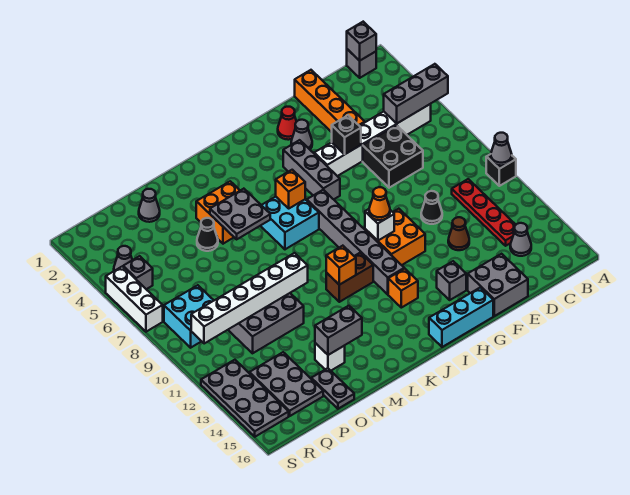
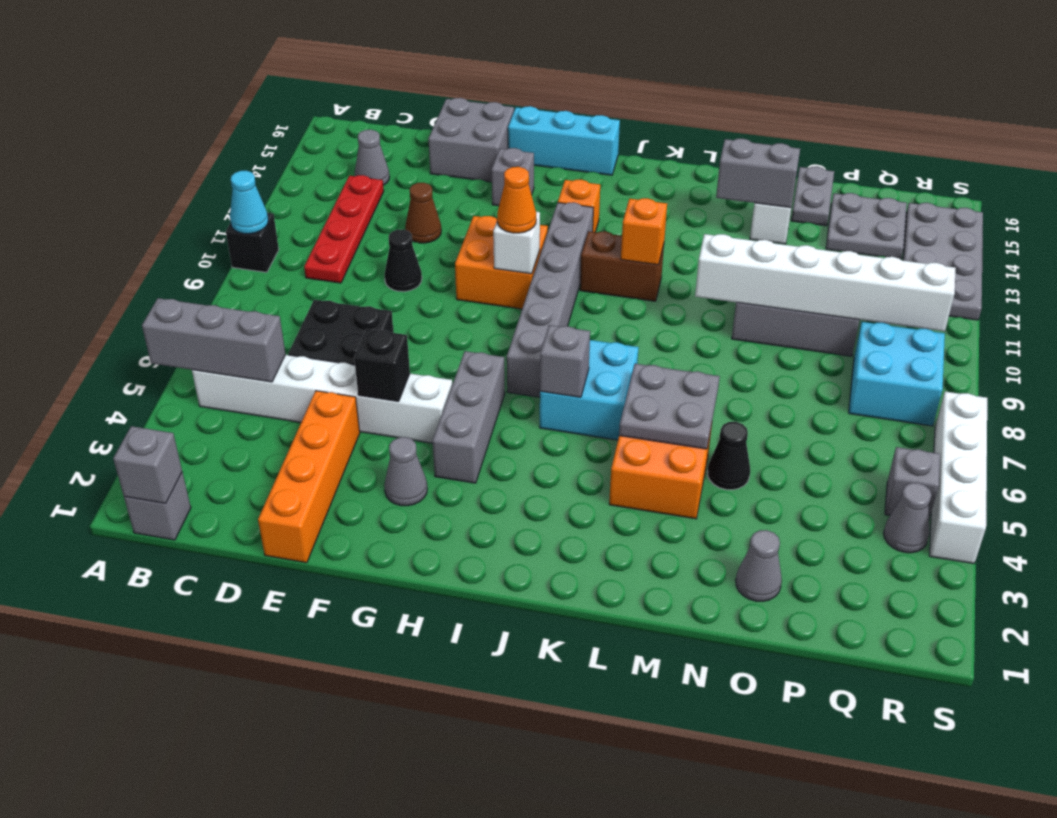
grey 1x1 cone [491,133,512,166] -> cyan 1x1 cone [230,171,268,234]
red 1x1 cone [278,107,297,140] -> none
orange 1x1 brick [276,170,305,208] -> grey 1x1 brick [540,325,590,397]
grey 2x3 plate [249,352,323,416] -> grey 2x2 plate [826,193,907,259]
white 1x3 brick [106,266,163,332] -> white 1x4 brick [929,392,987,564]

